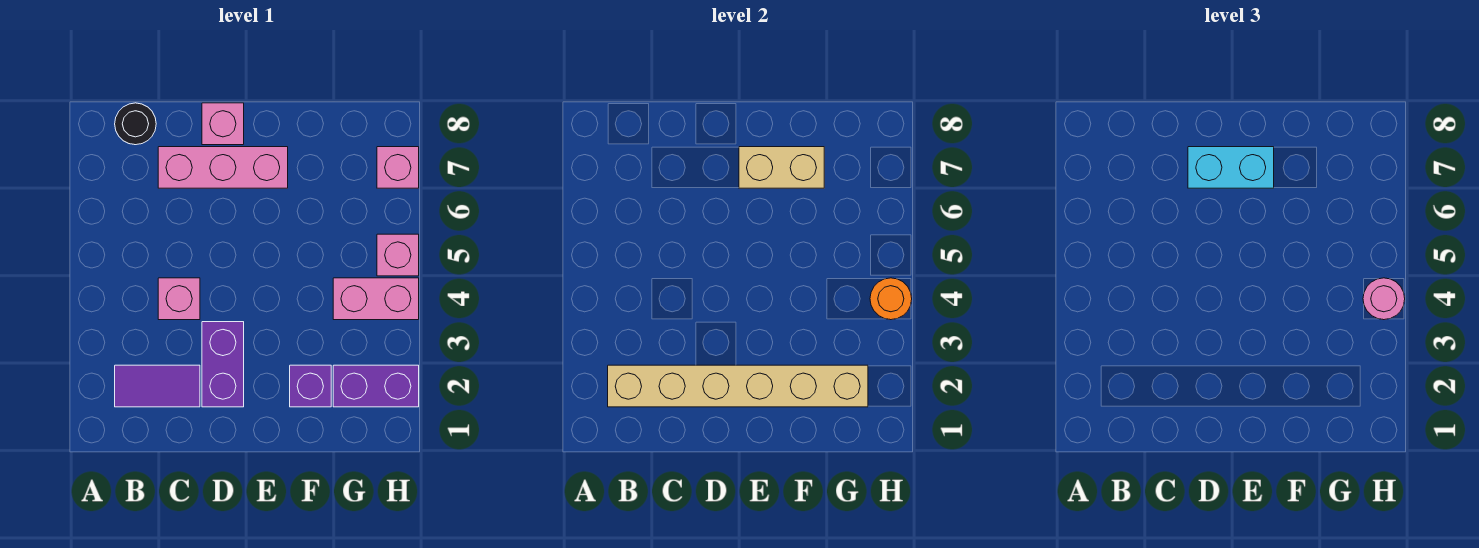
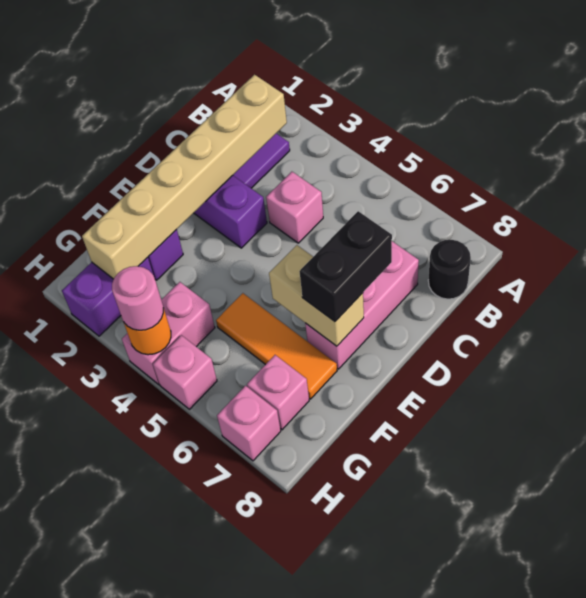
cyan 1x2 brick [1188,147,1274,188] -> black 1x2 brick [299,211,392,321]
pink 1x1 brick [202,103,244,145] -> pink 1x1 brick moved to [247,355,309,430]
tan 1x2 brick [739,147,824,188] -> tan 1x2 brick turned to [269,245,364,346]
none -> orange 1x3 tile [216,293,337,399]

